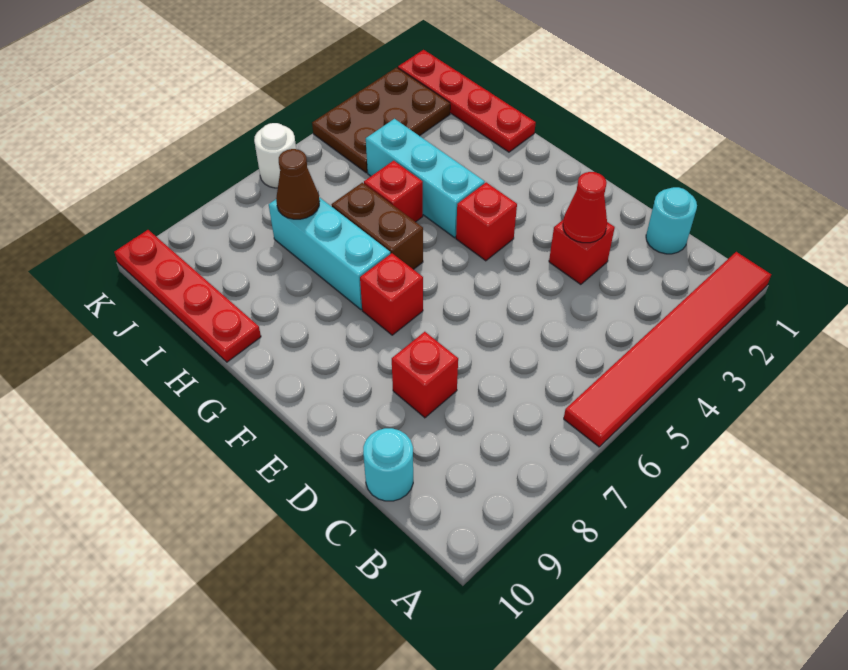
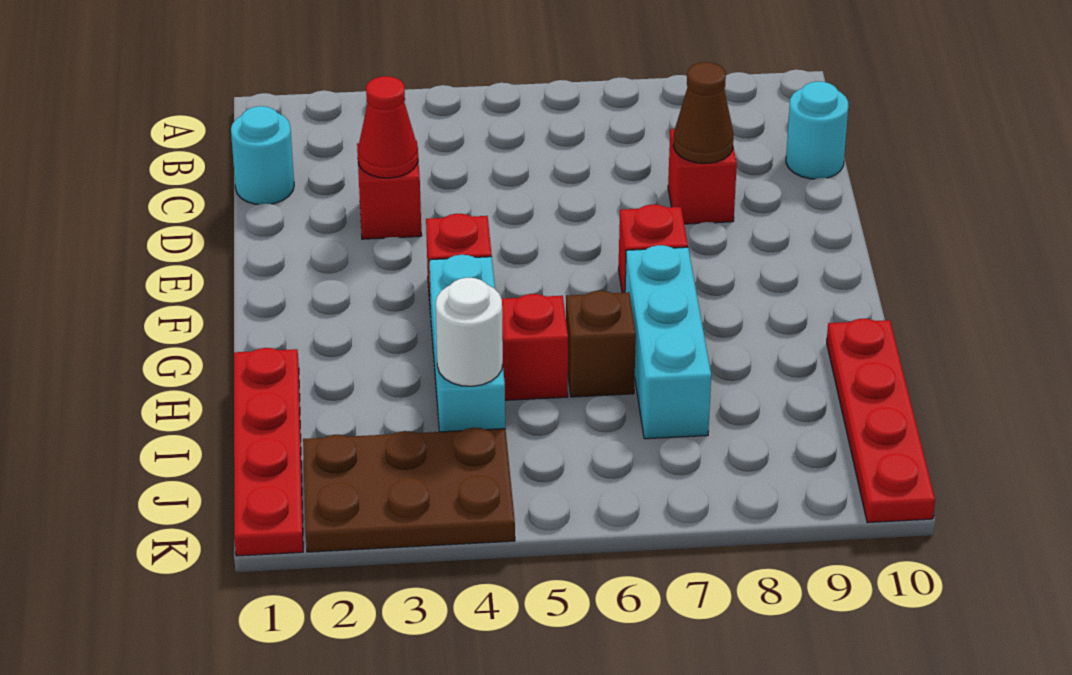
red 1x6 tile [564,252,771,447] -> none
brown 1x2 brick [332,183,423,269] -> brown 1x1 brick [566,291,636,397]
brown 1x1 cone [276,149,320,219] -> brown 1x1 cone moved to [673,62,734,163]
white 1x1 round brick [254,123,296,188] -> white 1x1 round brick moved to [436,278,503,386]

